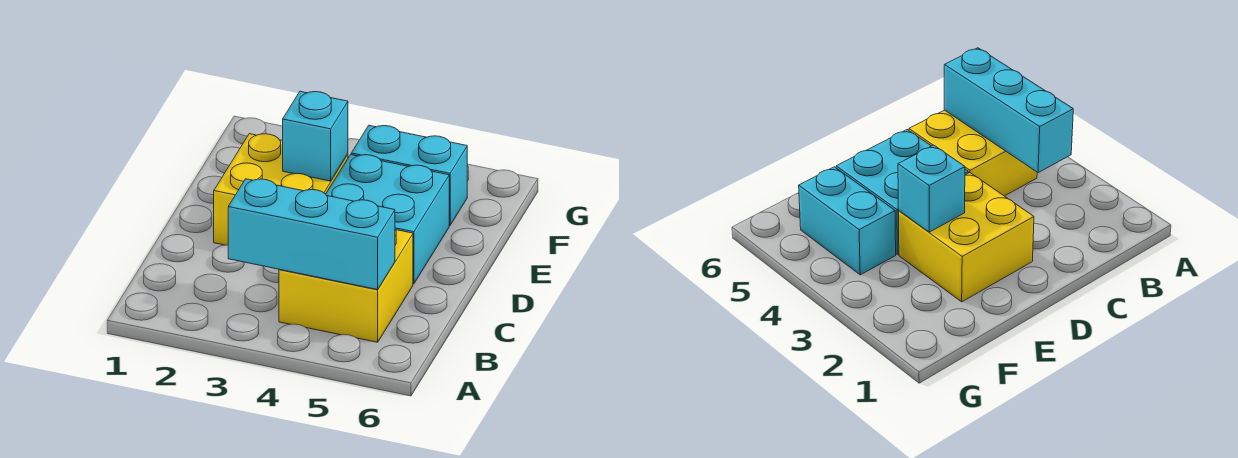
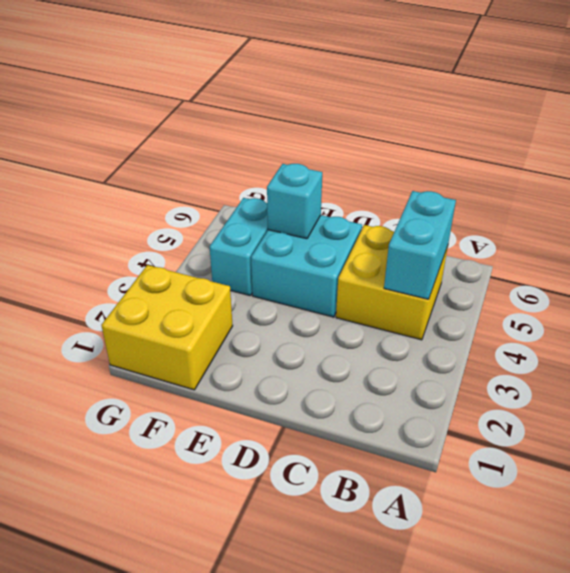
cyan 1x3 brick [228,179,395,290] -> cyan 1x2 brick [384,191,456,299]
yellow 2x2 brick [214,134,348,245] -> yellow 2x2 brick moved to [101,265,233,390]
cyan 1x1 brick [283,91,348,181] -> cyan 1x1 brick moved to [267,164,322,239]

